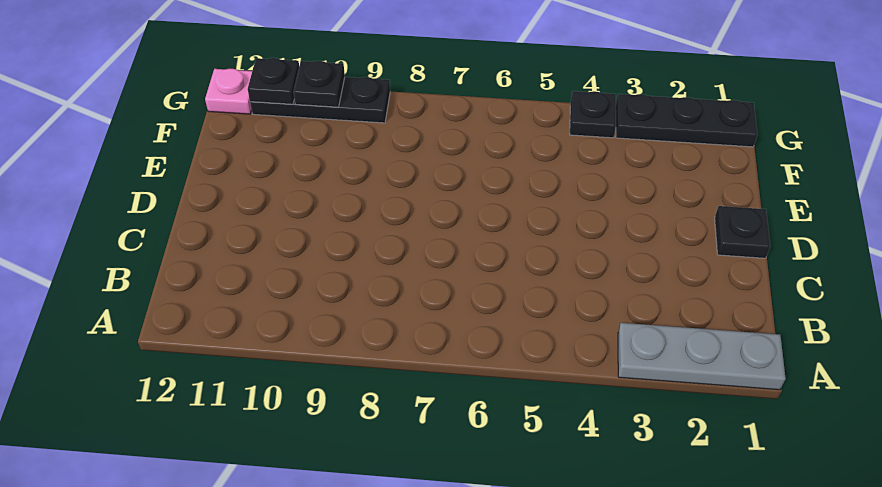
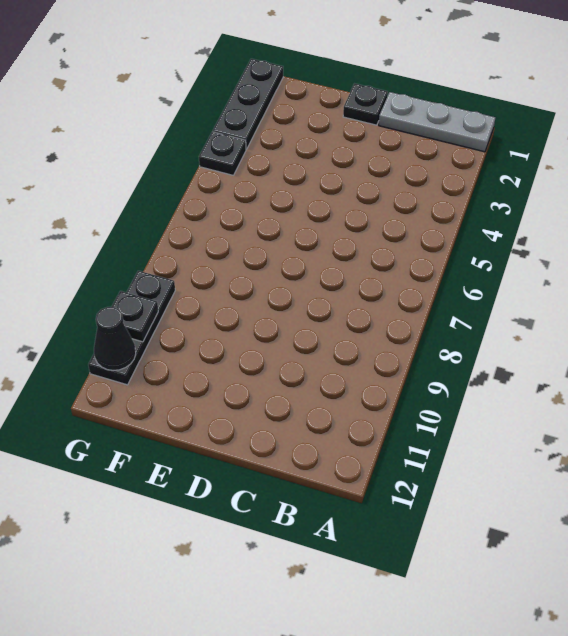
grey 1x3 plate [618,323,786,390] -> grey 1x3 plate turned to [379,92,495,152]
black 1x1 plate [248,58,299,104] -> black 1x1 cone [94,307,136,371]
pink 1x1 plate [205,69,252,114] -> none

